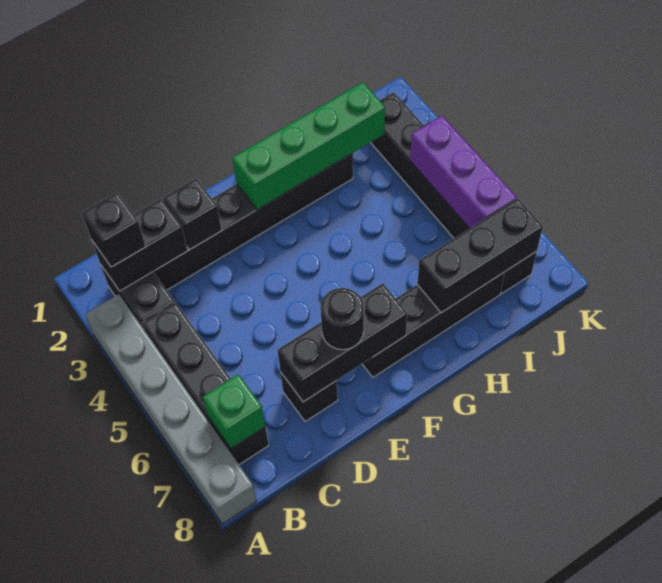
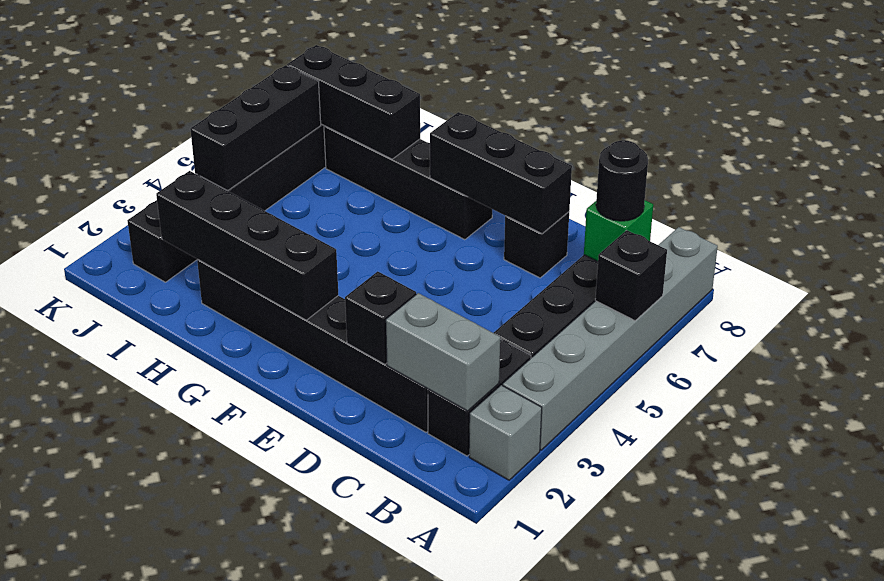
none -> grey 1x1 brick [469,385,542,480]
black 1x2 brick [92,199,188,291] -> grey 1x2 brick [386,293,500,411]
black 1x1 brick [82,192,146,267] -> black 1x1 brick moved to [595,230,667,321]
black 1x1 round brick [320,288,364,350] -> black 1x1 round brick moved to [596,140,648,221]
green 1x4 brick [232,82,385,210] -> black 1x4 brick [156,171,338,320]
purple 1x3 brick [410,116,517,228] -> black 1x3 brick [190,65,321,191]

